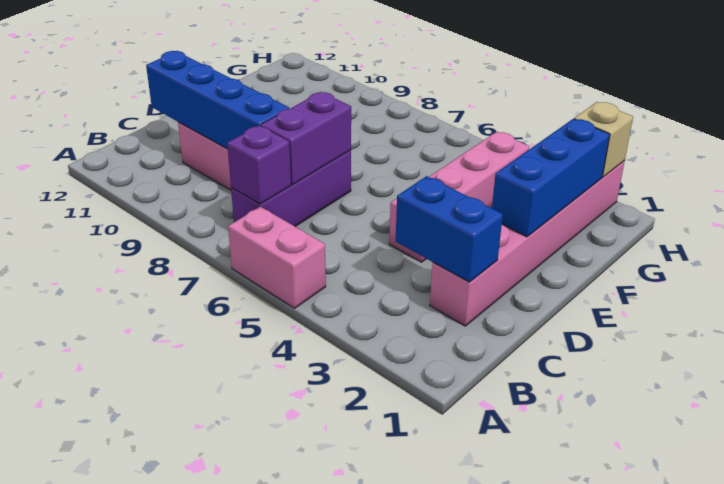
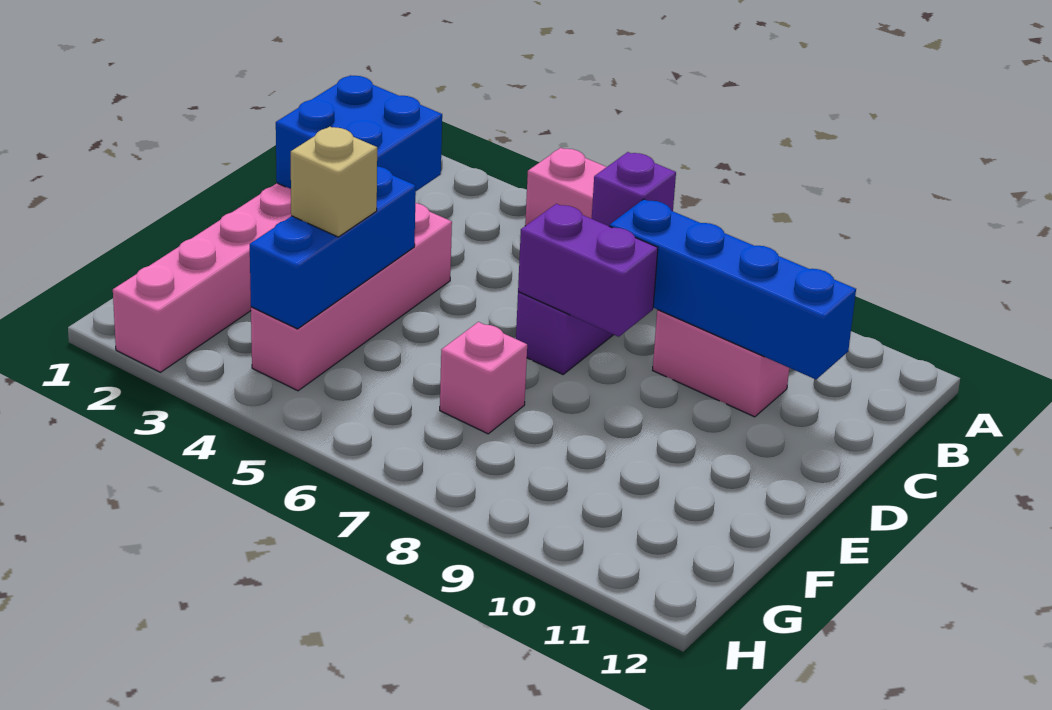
blue 1x2 brick [396,176,503,282] -> blue 2x2 brick [276,75,442,191]
purple 1x2 brick [261,92,351,185] -> purple 1x2 brick turned to [518,204,658,337]
blue 1x3 brick [492,119,610,237] -> blue 1x3 brick moved to [250,166,416,329]
none -> pink 1x1 brick [440,322,527,434]
tan 1x1 brick [574,102,633,177] -> tan 1x1 brick moved to [291,127,377,237]

